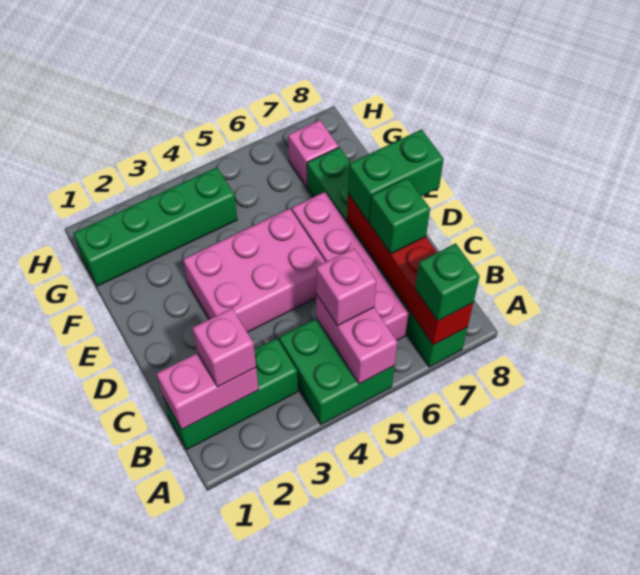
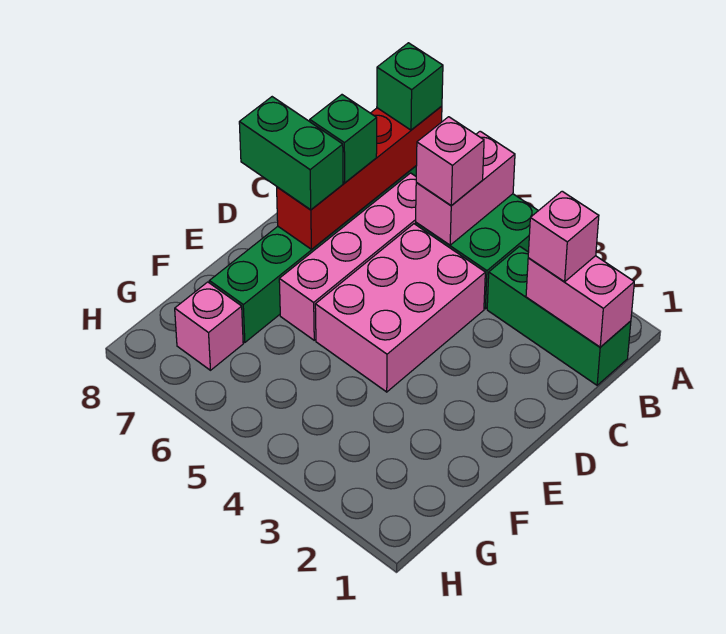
pink 2x3 brick [183,209,325,332] -> pink 2x3 brick turned to [315,224,485,392]
green 1x4 brick [73,167,237,286] -> none

